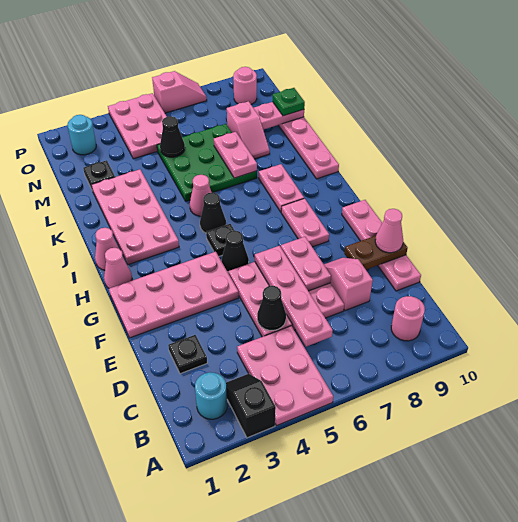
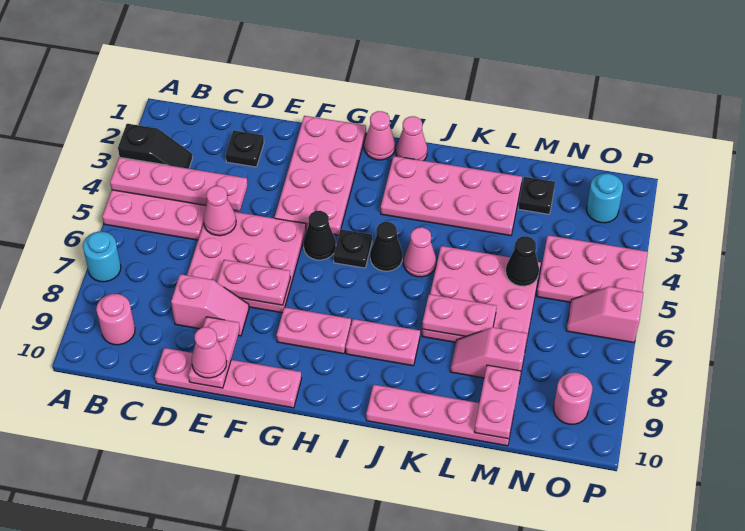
cyan 1x1 round brick [195,372,227,419] -> cyan 1x1 round brick moved to [83,232,121,282]
pink 1x4 plate [255,246,333,347] -> pink 1x4 plate moved to [110,157,248,211]
black 1x1 cone [257,286,286,330] -> pink 1x1 cone [203,186,236,236]
brown 1x2 plate [344,236,408,270] -> pink 1x2 plate [188,317,240,388]
green 3x3 plate [157,124,257,201] -> pink 3x3 plate [422,246,541,349]
green 1x1 plate [273,88,305,116] -> none
pink 1x2 slope [152,71,207,113] -> pink 1x2 slope turned to [566,287,644,343]

